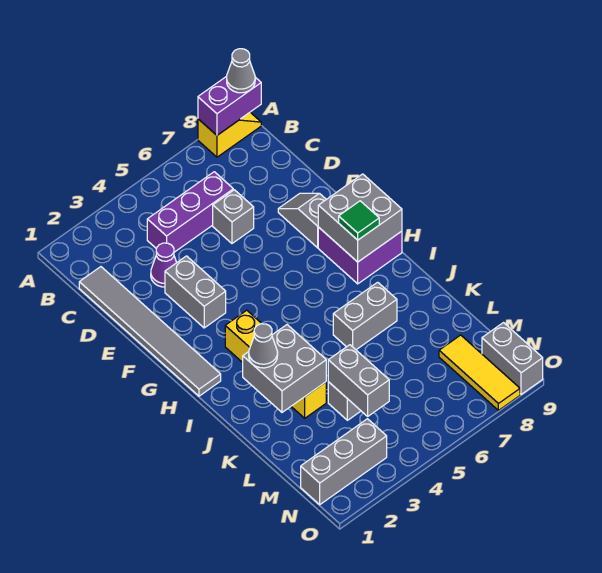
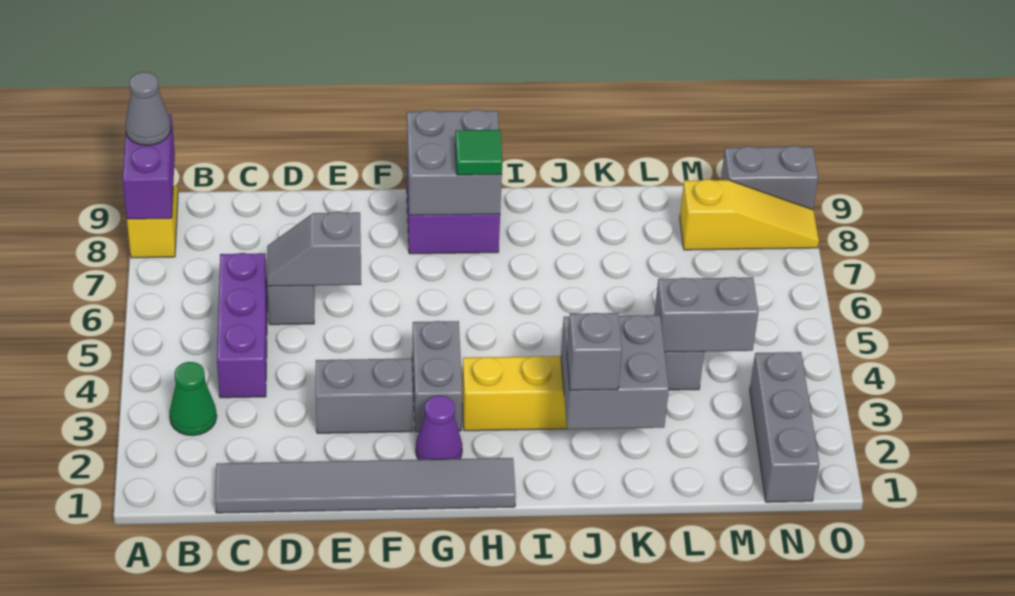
none -> green 1x1 cone [169,362,217,436]
purple 1x1 cone [151,243,177,287] -> purple 1x1 cone moved to [416,395,462,460]
grey 1x2 slope [278,193,326,248] -> grey 1x2 slope moved to [267,212,361,286]
grey 1x1 cone [249,324,278,368] -> grey 1x1 brick [567,313,622,390]
grey 1x2 brick [333,282,397,350] -> grey 1x2 brick moved to [412,321,462,432]
yellow 1x3 tile [439,335,520,410] -> yellow 1x3 slope [680,179,819,250]

